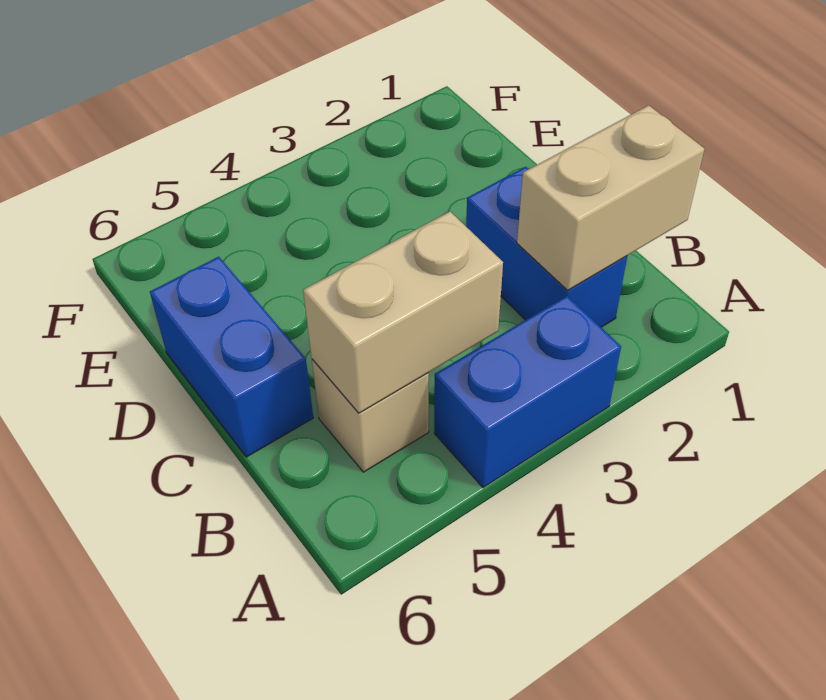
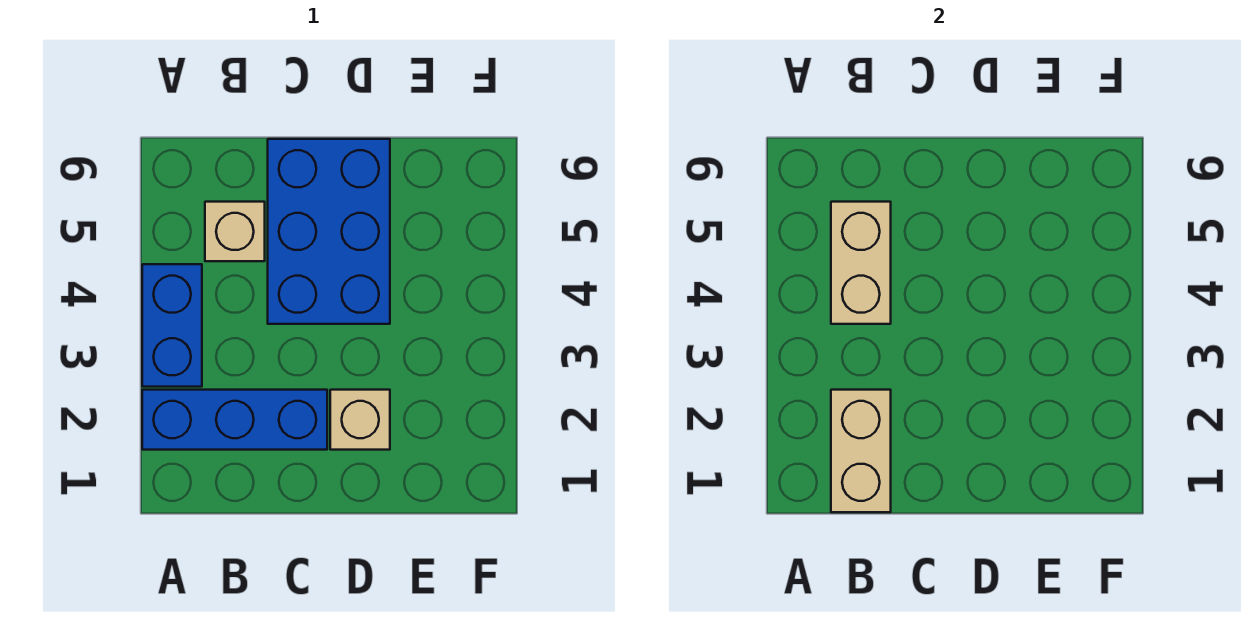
blue 1x2 brick [466,167,627,327] -> blue 1x3 brick [142,390,327,450]
blue 1x2 brick [150,257,313,457] -> blue 2x3 brick [268,139,390,324]
none -> tan 1x1 brick [330,390,390,450]

